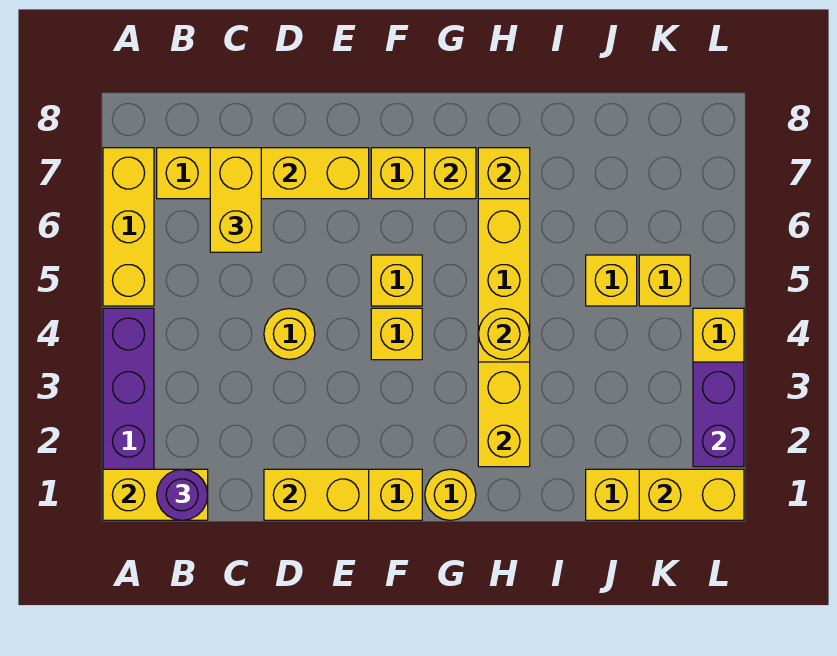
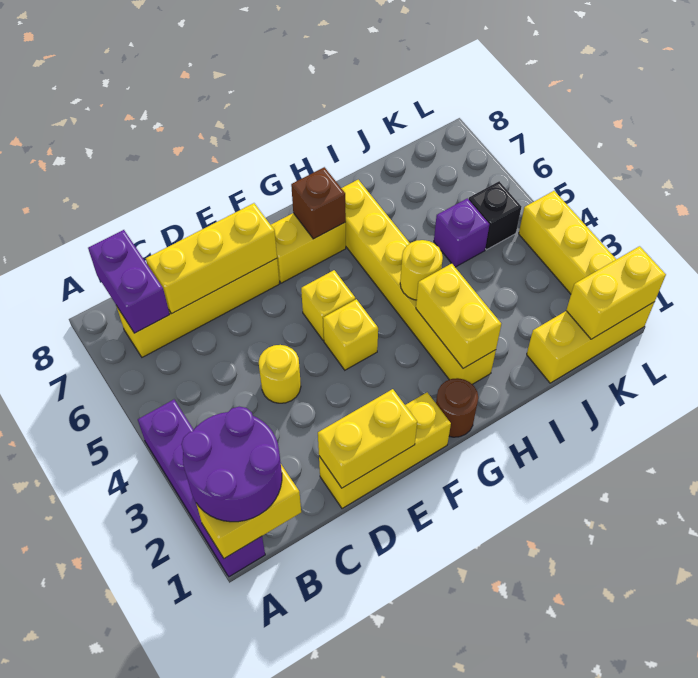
yellow 1x3 brick [103,148,154,306] -> none
purple 1x1 round brick [157,469,208,520] -> purple 2x2 round brick [181,407,282,522]
yellow 1x2 brick [210,148,261,252] -> none
yellow 1x1 round brick [425,469,476,520] -> brown 1x1 round brick [436,378,478,437]
yellow 1x1 brick [425,148,476,199] -> brown 1x1 brick [291,167,346,239]
yellow 1x1 brick [478,148,530,199] -> none
yellow 1x1 brick [586,255,637,306] -> purple 1x1 brick [434,198,489,267]
yellow 1x1 brick [639,255,690,306] -> black 1x1 brick [469,181,521,250]
purple 1x2 brick [693,362,744,467] -> purple 1x2 brick moved to [88,230,170,333]

